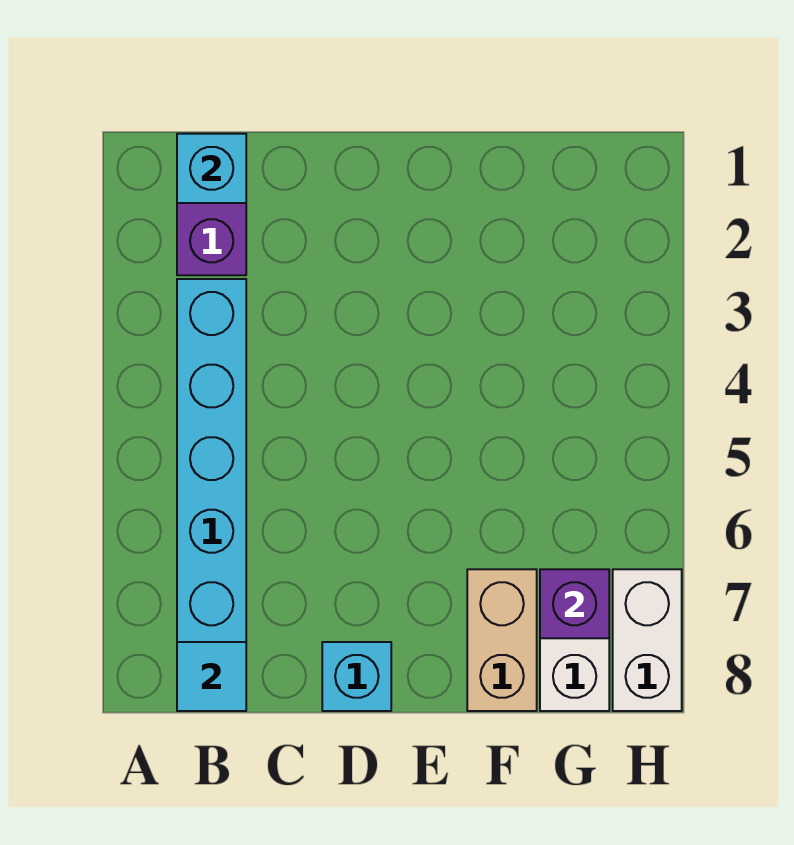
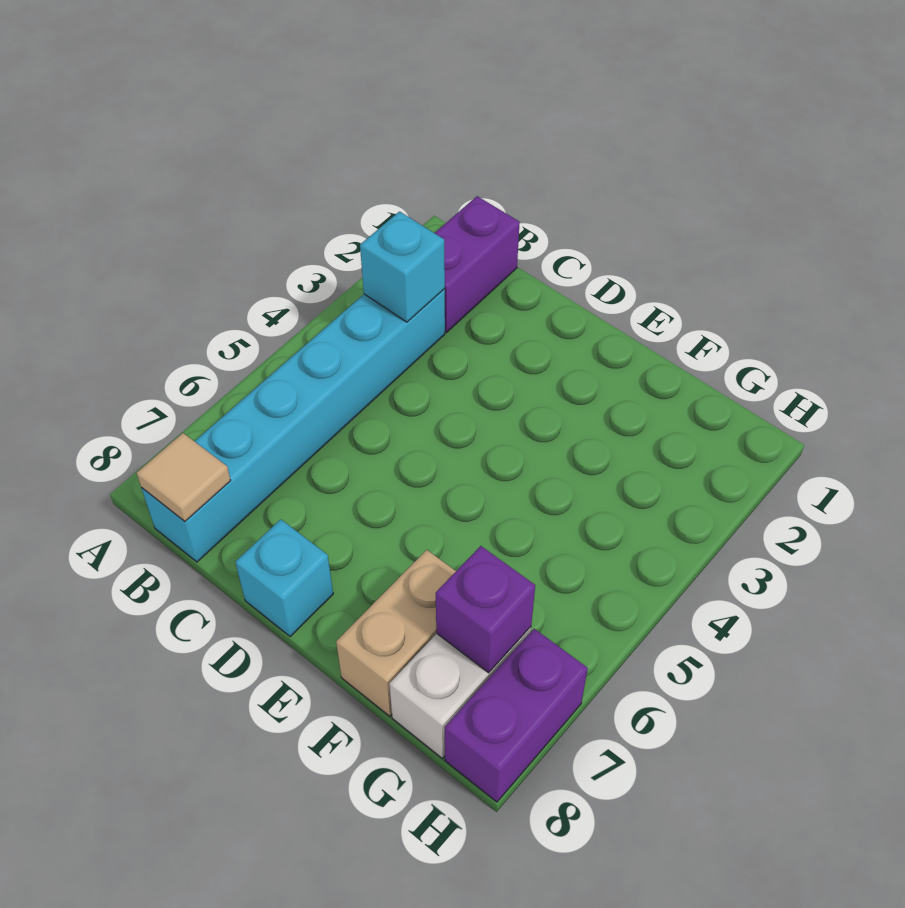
cyan 1x1 brick [177,134,246,203] -> cyan 1x1 brick moved to [360,212,445,322]
cyan 1x1 tile [177,642,246,711] -> tan 1x1 tile [137,433,231,521]
white 1x2 brick [613,569,682,711] -> purple 1x2 brick [445,629,588,802]

